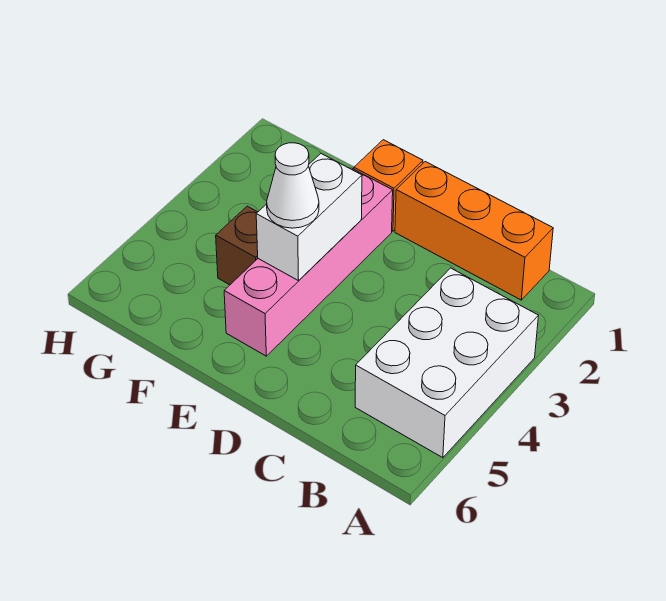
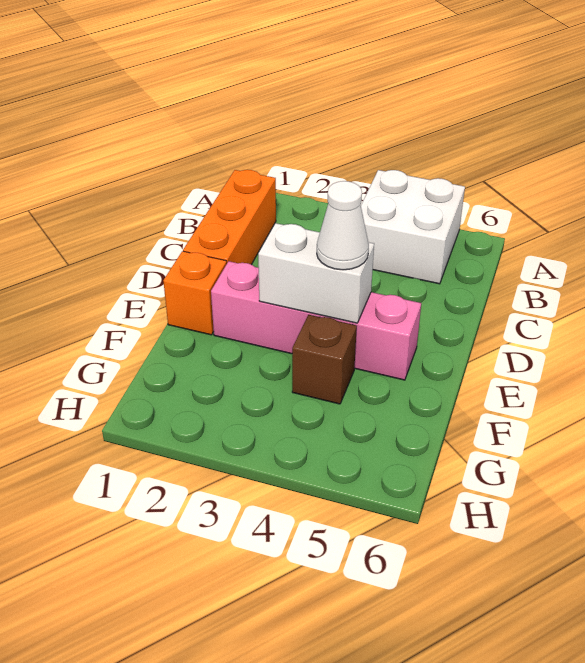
white 2x3 brick [355,268,539,458] -> white 2x2 brick [361,170,465,284]

